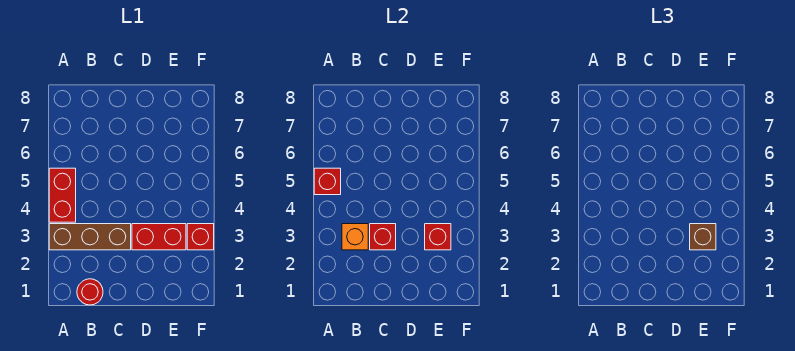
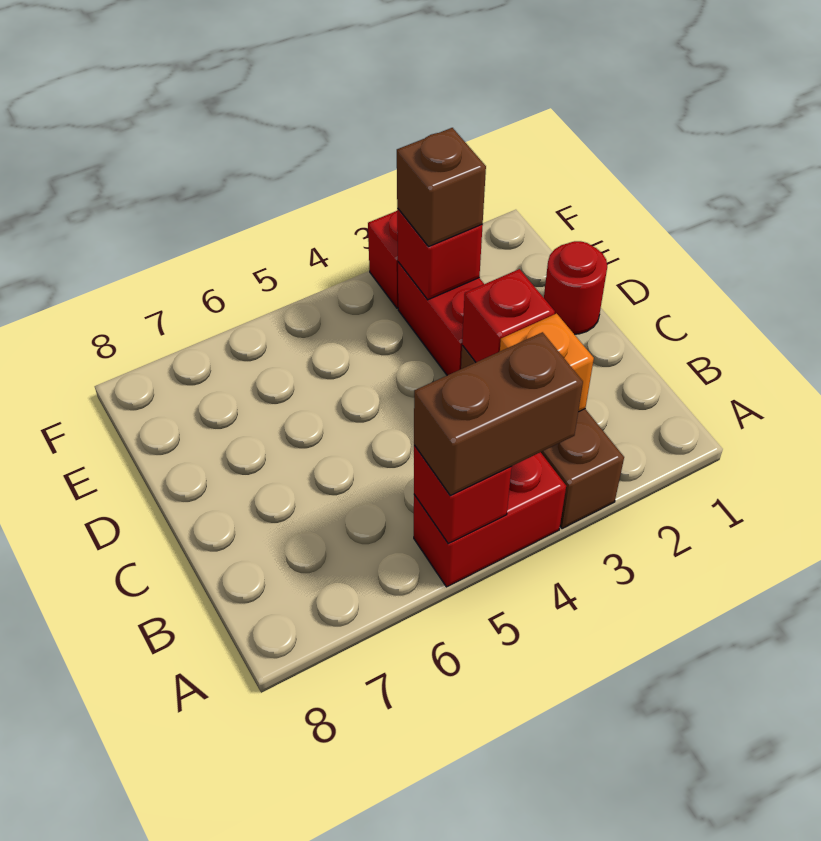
none -> brown 1x2 brick [414,332,583,496]
red 1x1 round brick [77,279,103,305] -> red 1x1 round brick moved to [544,241,607,334]

